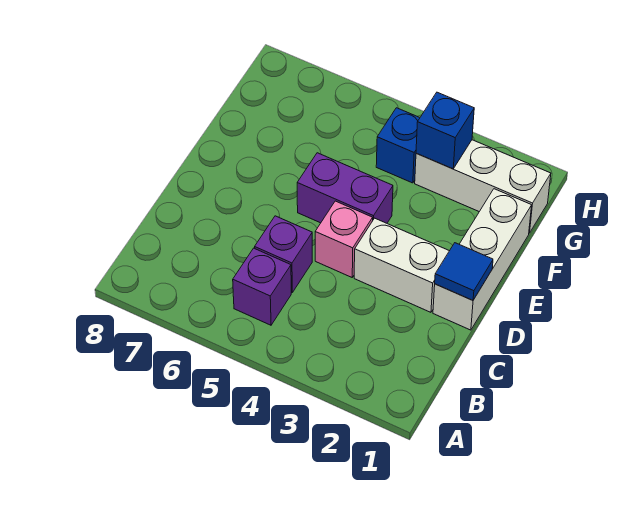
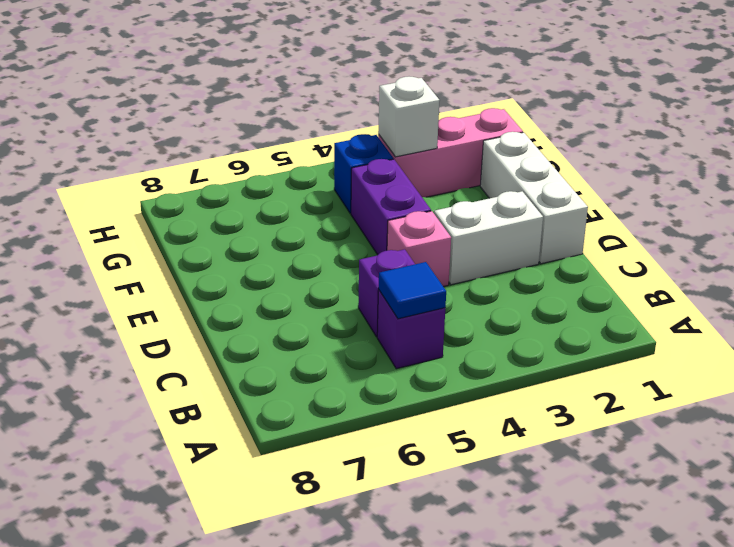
blue 1x1 tile [435,243,493,300] -> blue 1x1 tile moved to [379,262,446,319]
purple 1x2 brick [297,153,393,223] -> purple 1x2 brick turned to [351,159,431,255]
white 1x3 brick [415,140,551,233] -> pink 1x3 brick [378,108,523,197]
blue 1x1 brick [416,92,474,169] -> white 1x1 brick [378,77,440,157]

